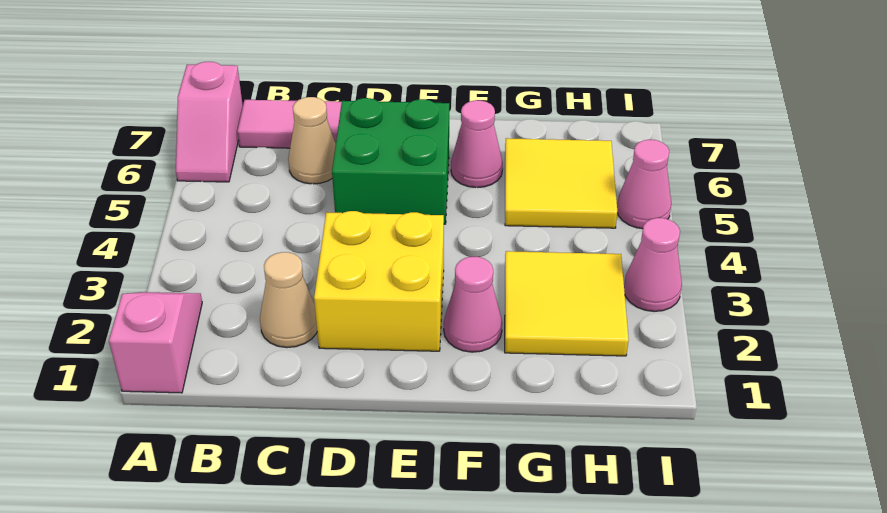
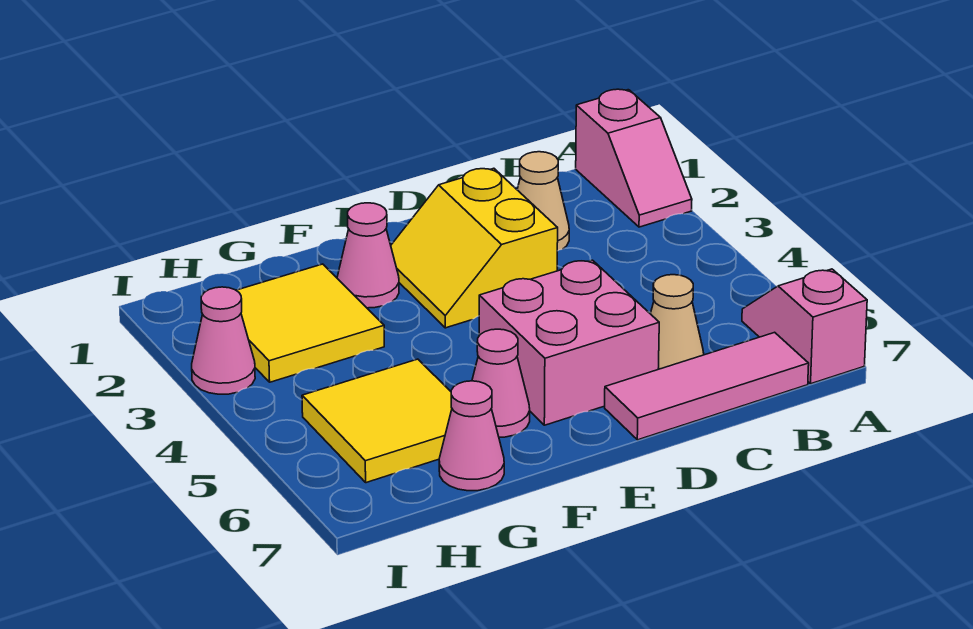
yellow 2x2 brick [314,211,444,351] -> yellow 2x2 slope [391,168,558,328]
green 2x2 brick [332,98,449,224] -> pink 2x2 brick [479,260,659,425]
pink 1x1 cone [617,140,671,229] -> pink 1x1 cone moved to [439,381,504,491]

